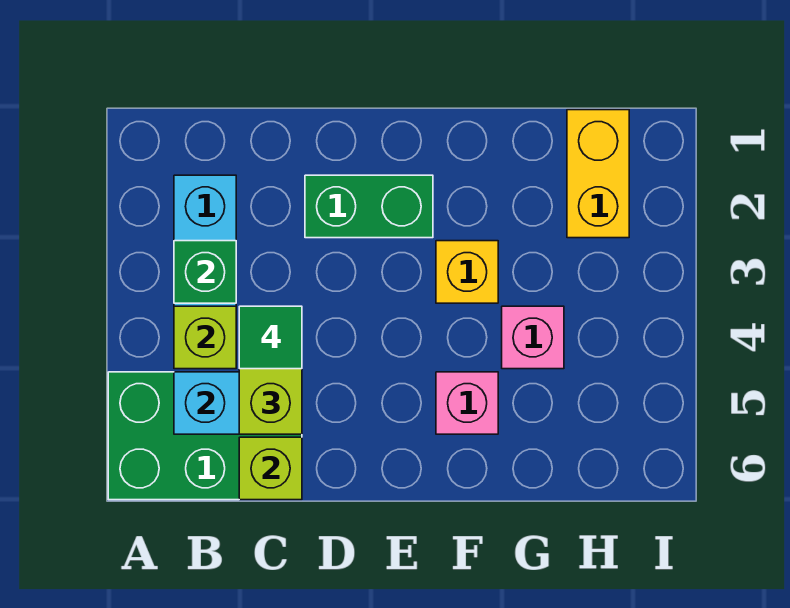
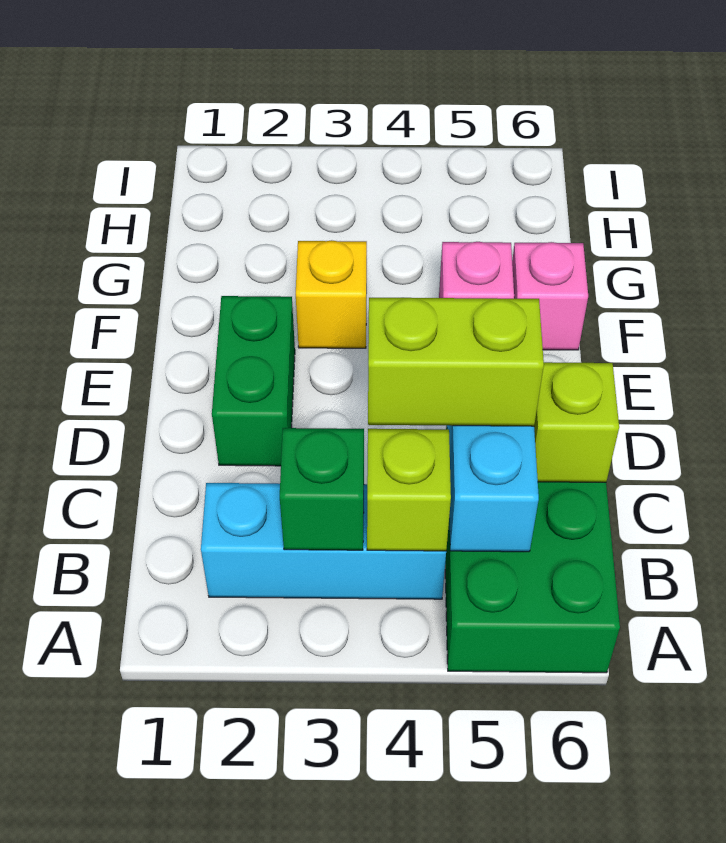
green 1x1 tile [239,306,302,369] -> none
pink 1x1 brick [502,306,564,369] -> pink 1x1 brick moved to [512,242,588,350]
yellow 1x2 brick [567,110,629,238] -> none

